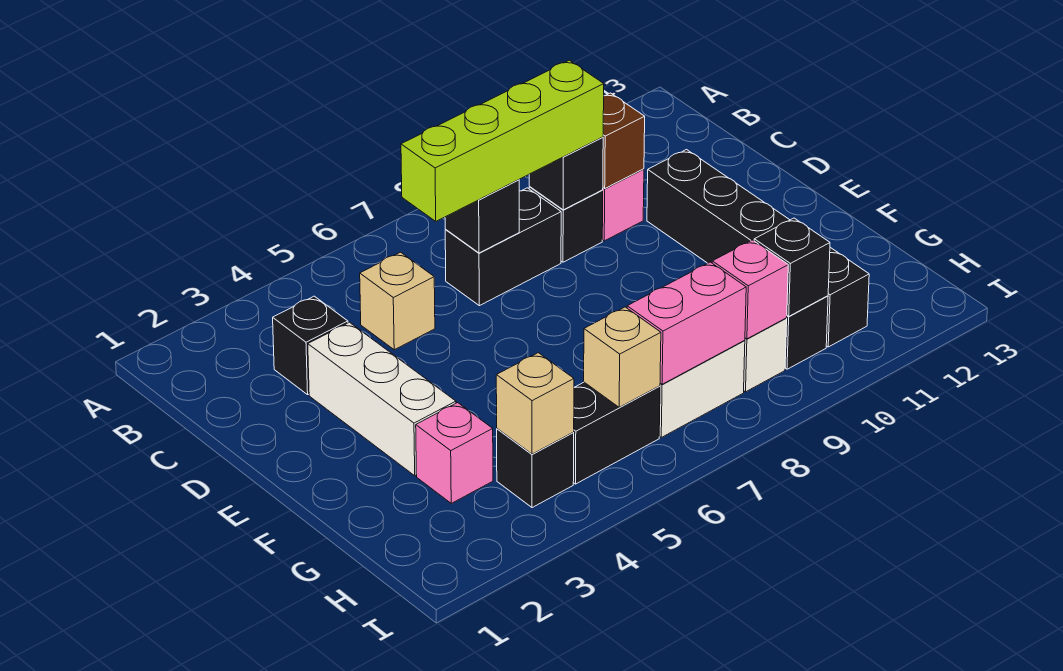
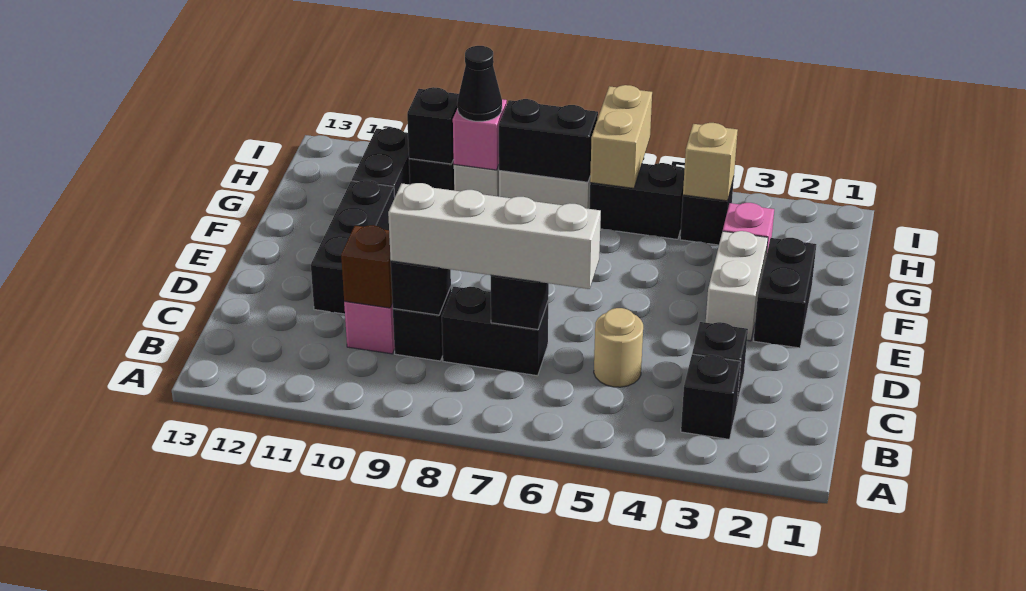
none -> black 1x1 brick [681,354,741,439]
tan 1x1 brick [360,252,435,350] -> tan 1x1 round brick [594,308,643,387]
lime 1x4 brick [401,60,604,221] -> white 1x4 brick [388,183,601,289]
white 1x3 brick [308,322,456,476] -> white 1x2 brick [706,231,768,341]
none -> black 1x2 brick [754,238,816,348]
tan 1x1 brick [584,307,661,407] -> tan 1x2 brick [590,85,652,188]
pink 1x2 brick [627,262,746,384] -> black 1x2 brick [499,99,598,182]
none -> black 1x1 cone [457,46,502,121]

